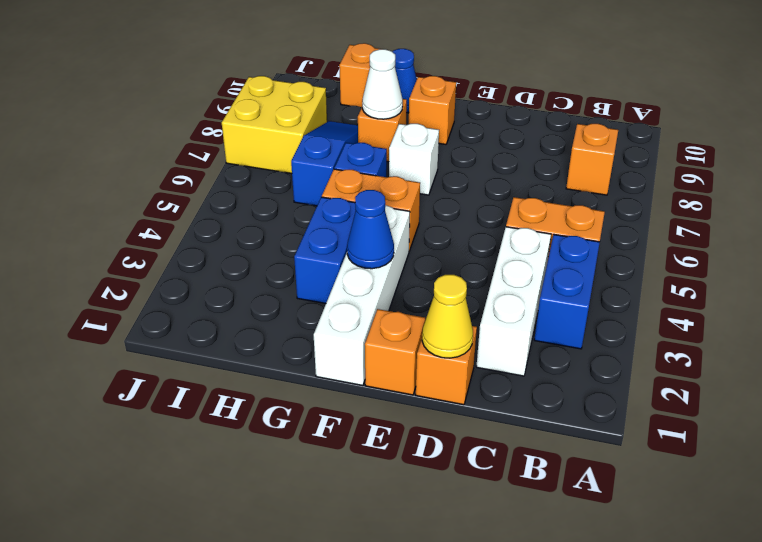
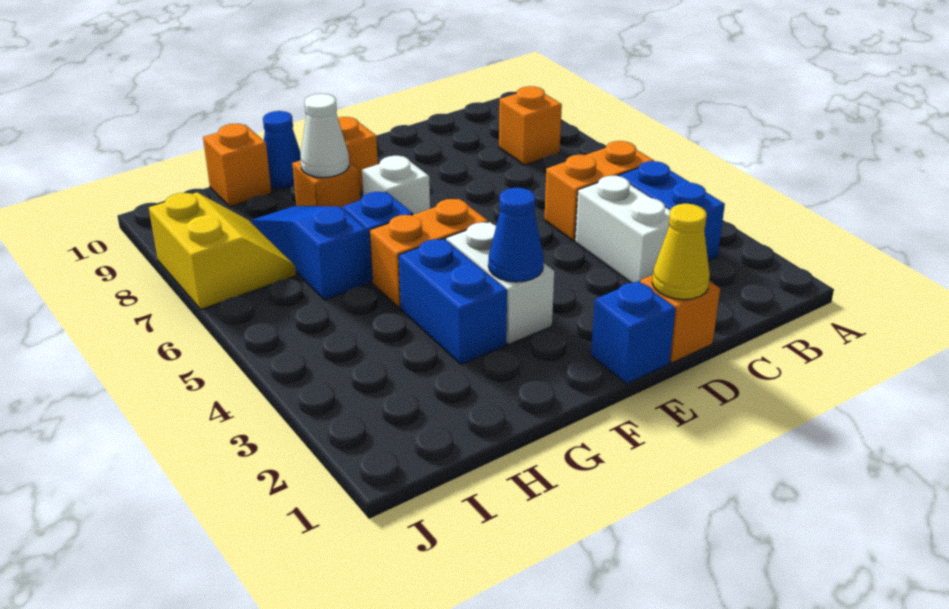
white 1x3 brick [476,227,551,376] -> white 1x2 brick [575,176,670,283]
orange 1x1 brick [365,309,425,395] -> blue 1x1 brick [591,281,676,384]
white 1x4 brick [314,205,410,385] -> white 1x2 brick [446,222,554,345]
yellow 2x2 brick [222,76,327,174] -> yellow 2x2 slope [149,193,296,309]

